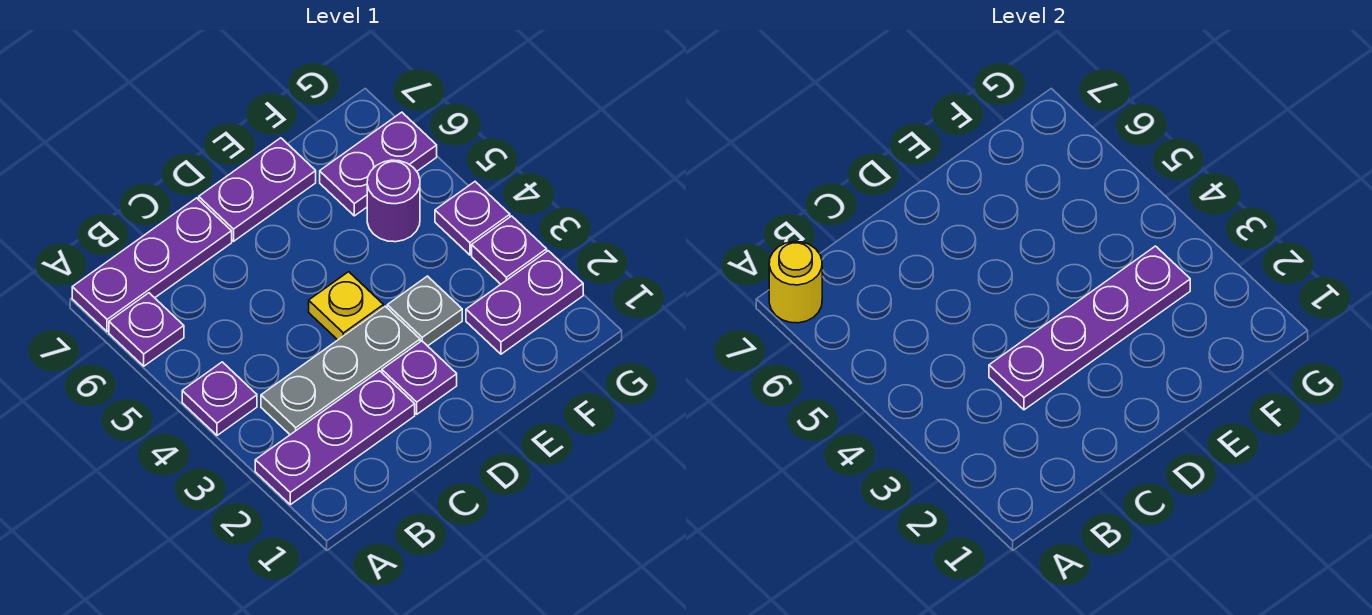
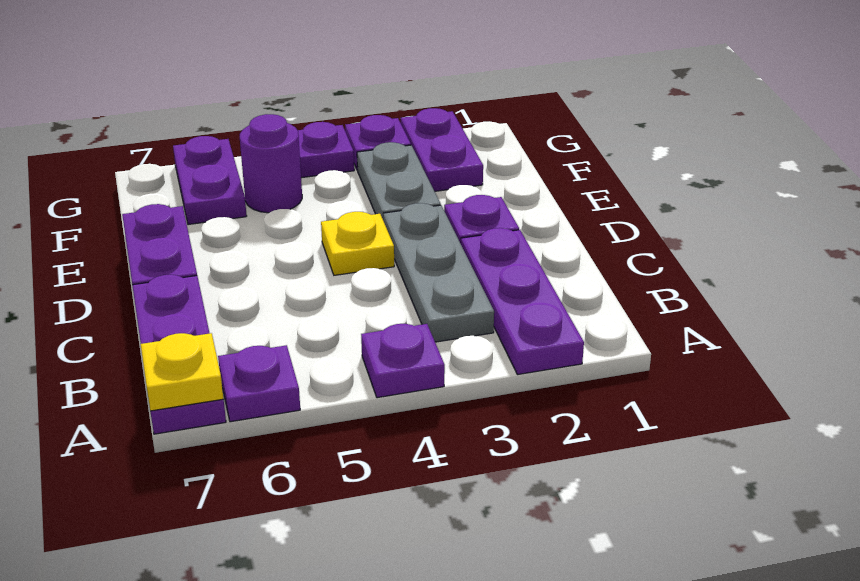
yellow 1x1 round brick [769,242,822,323] -> yellow 1x1 plate [141,333,223,411]
purple 1x4 plate [989,246,1190,410] -> none
grey 1x1 plate [387,276,462,346] -> grey 1x2 plate [357,142,441,218]

